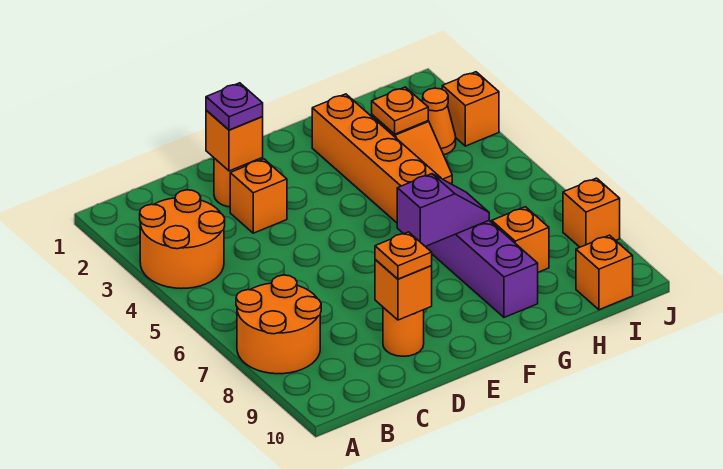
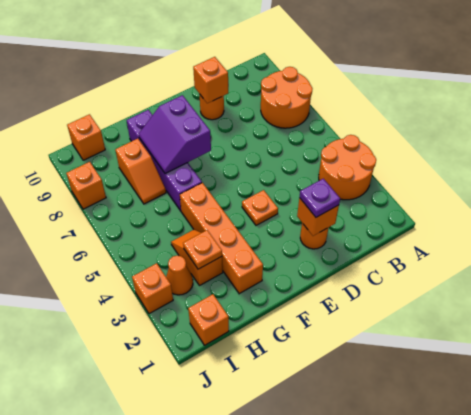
orange 1x1 brick [230,159,287,233] -> orange 1x1 brick moved to [188,294,229,345]
orange 1x1 plate [375,232,432,279] -> orange 1x1 plate moved to [242,190,278,225]
purple 1x2 slope [397,174,489,247] -> purple 2x2 slope [139,95,211,174]

